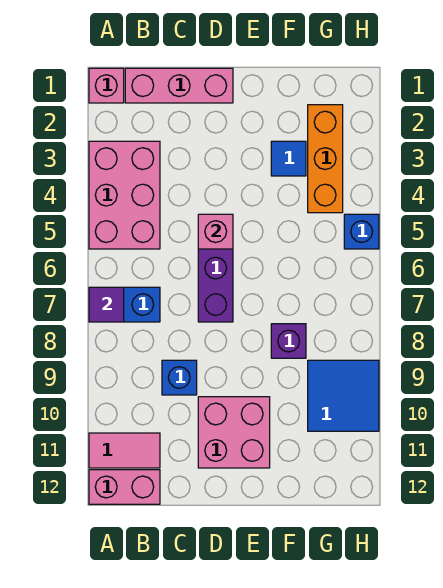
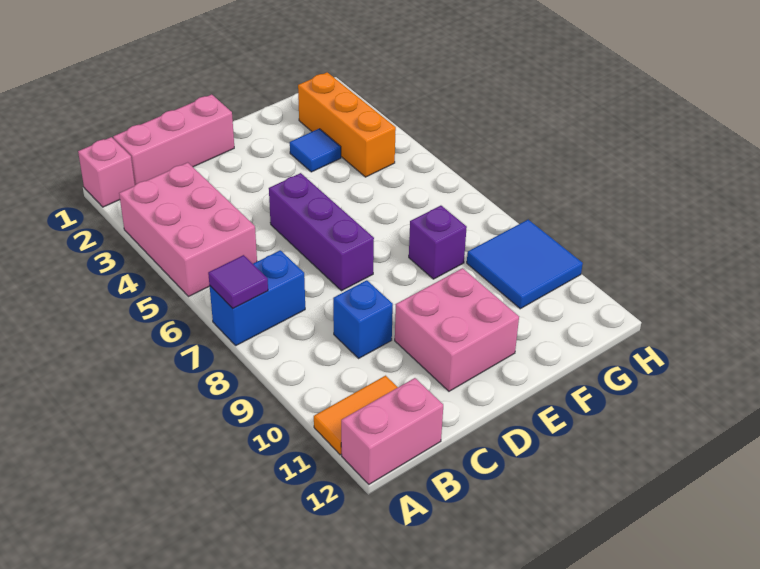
pink 1x2 tile [89,433,160,468] -> orange 1x2 tile [314,376,398,455]
pink 1x1 brick [198,214,233,249] -> none
blue 1x1 brick [344,214,379,249] -> none

